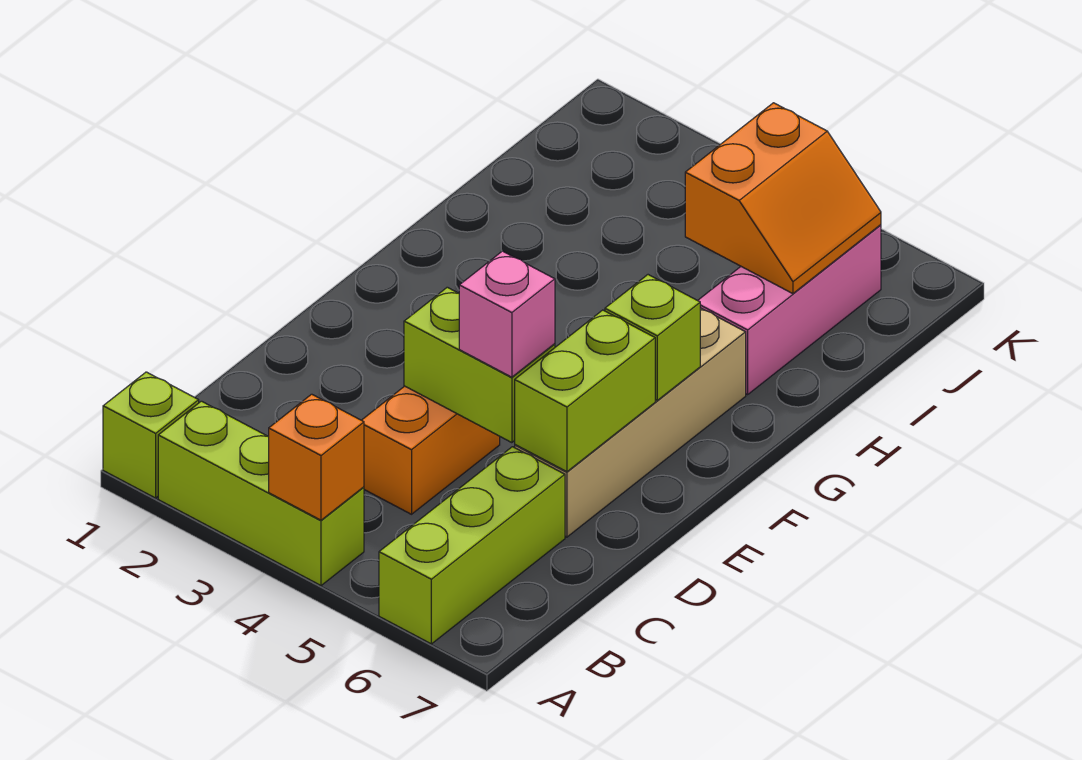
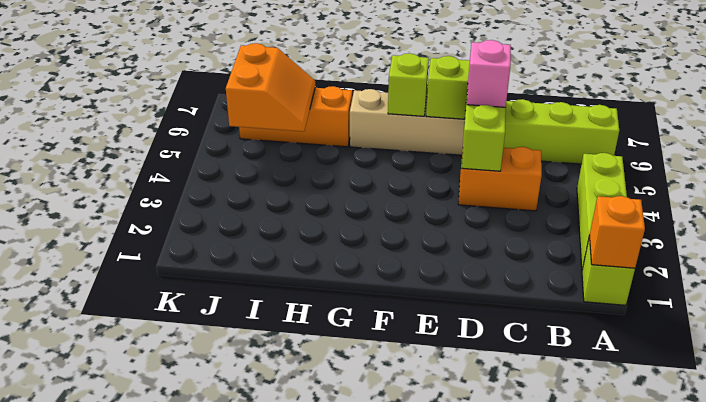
orange 1x1 brick [269,394,364,520] -> orange 1x1 brick moved to [589,196,645,268]
pink 1x3 brick [698,225,881,394] -> orange 1x3 brick [239,86,352,147]
orange 2x2 slope [685,103,881,294] -> orange 2x2 slope turned to [226,43,315,132]

